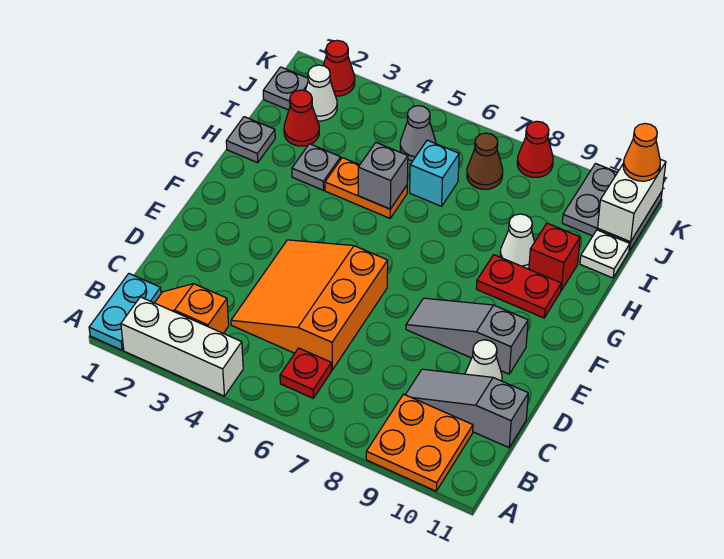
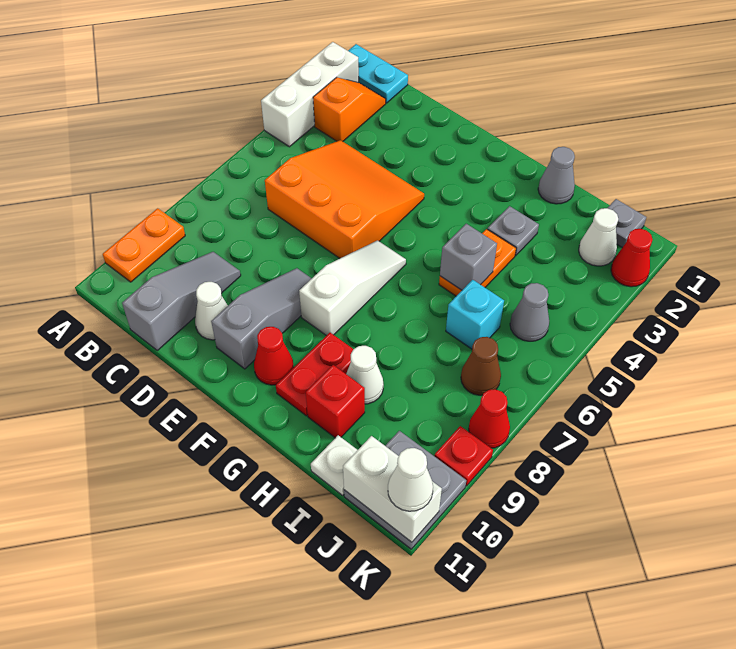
orange 2x2 plate [366,394,473,491] -> orange 1x2 plate [103,208,185,282]
red 1x1 plate [280,348,332,398] -> red 1x1 plate moved to [434,426,493,486]
none -> white 1x3 slope [299,240,406,336]
grey 1x1 plate [226,117,275,163] -> grey 1x1 cone [538,147,575,204]
red 1x1 cone [284,90,319,146] -> red 1x1 cone moved to [254,327,294,385]
orange 1x1 cone [623,123,660,181] -> white 1x1 cone [388,448,433,511]

